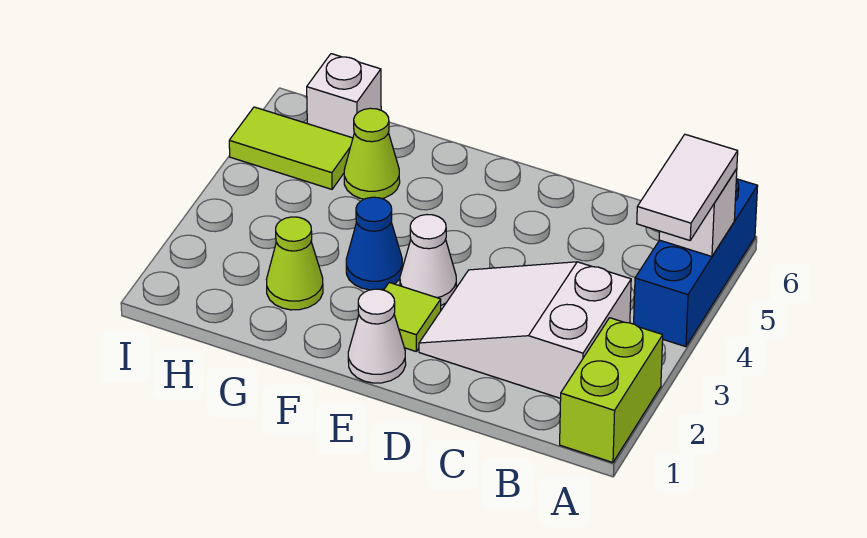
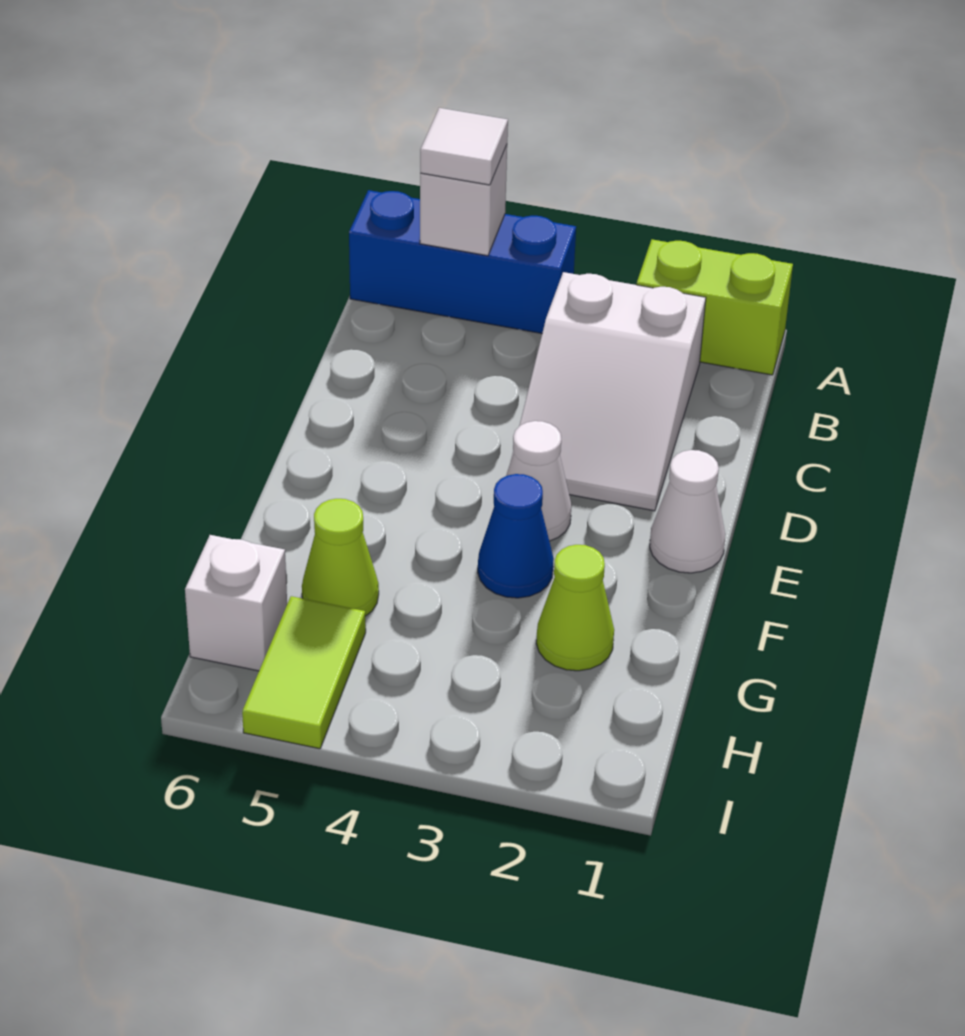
white 1x2 tile [637,134,738,240] -> white 1x1 tile [420,108,508,185]
lime 1x1 tile [384,282,441,351] -> none

